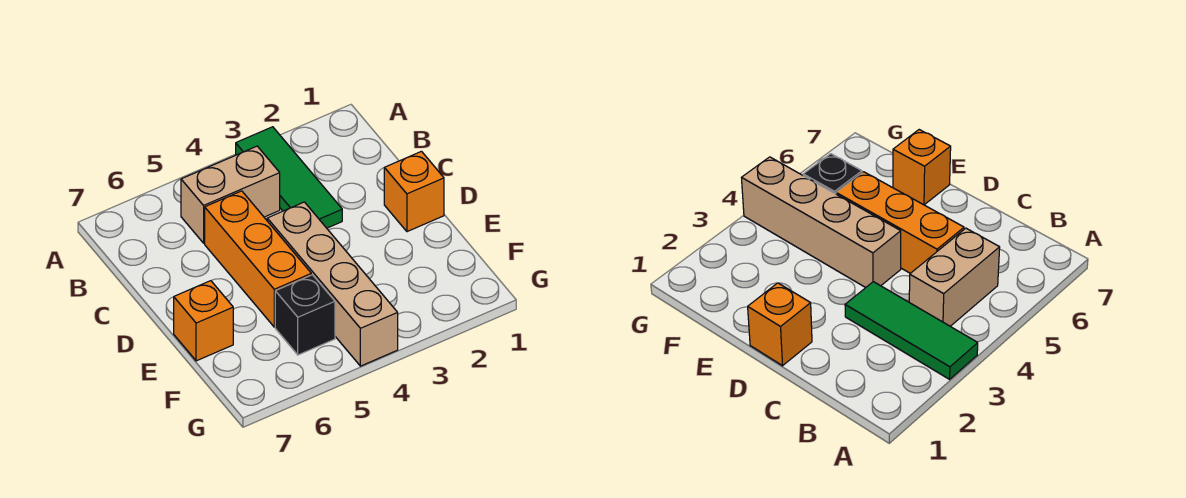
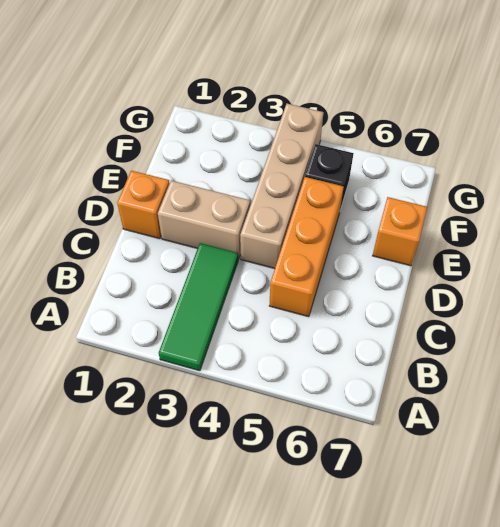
tan 1x2 brick [181,146,280,243] -> tan 1x2 brick moved to [158,181,250,259]

